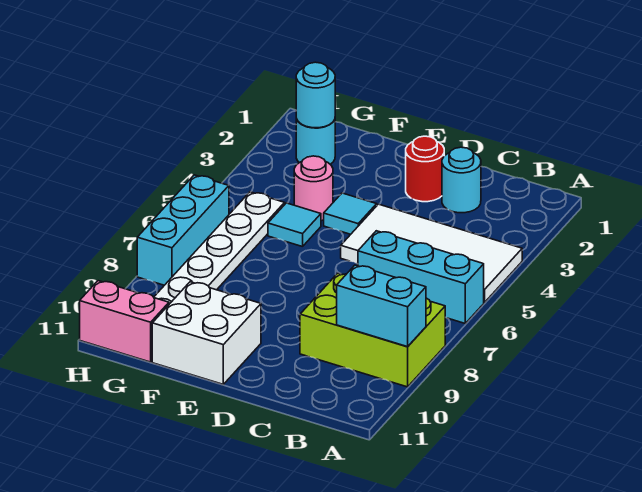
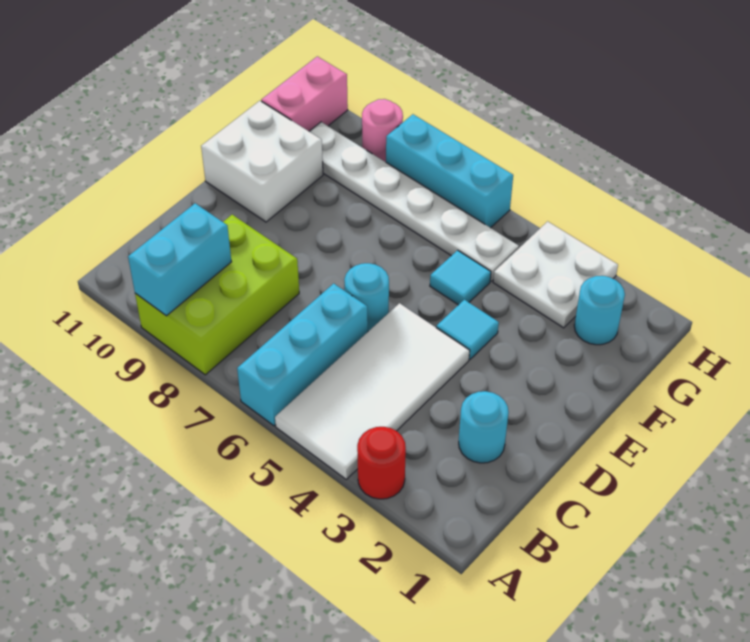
red 1x1 round brick [406,136,444,202] -> red 1x1 round brick moved to [357,427,406,499]
pink 1x1 round brick [294,156,333,221] -> pink 1x1 round brick moved to [362,99,403,162]
cyan 1x1 round brick [296,62,335,128] -> cyan 1x1 round brick moved to [344,263,389,331]
none -> white 2x2 plate [493,221,618,328]

